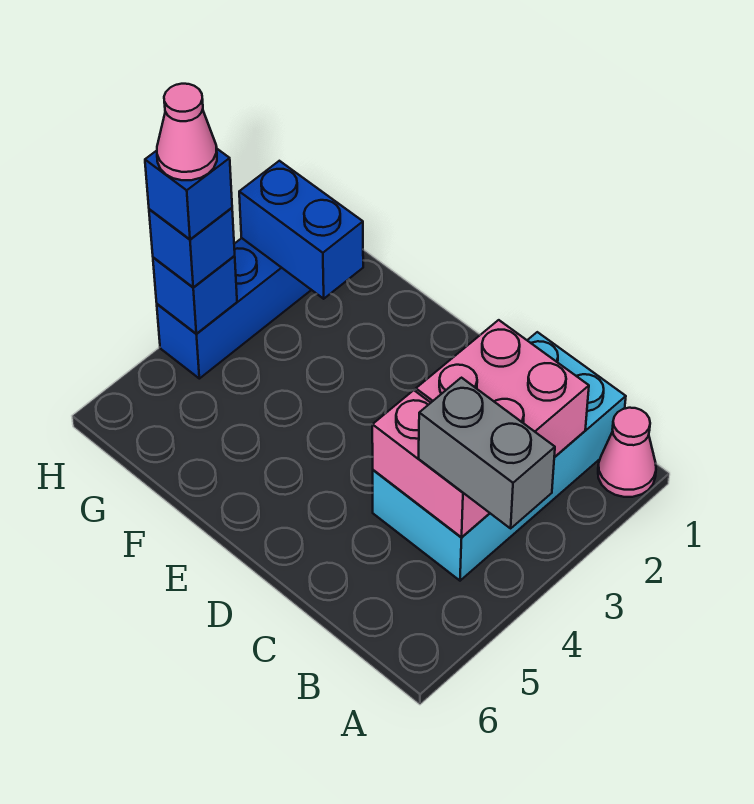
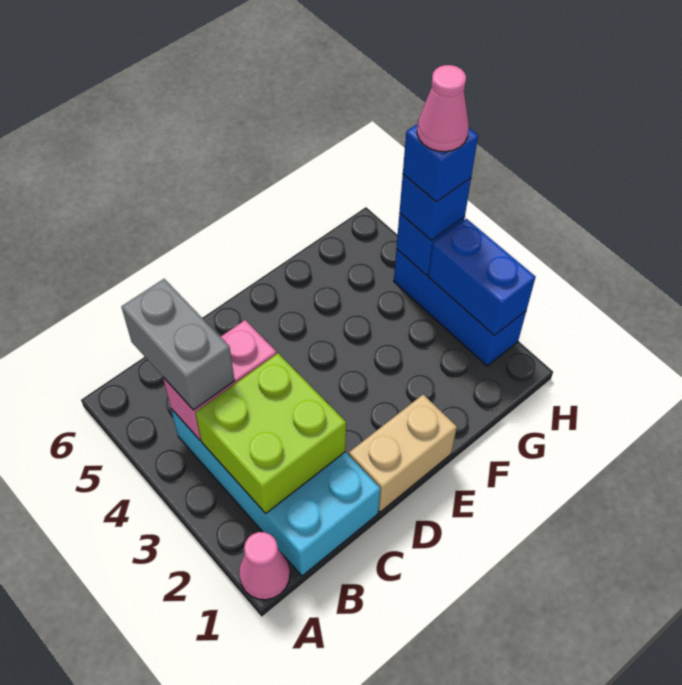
grey 1x2 brick [419,378,555,528] -> grey 1x2 brick turned to [121,279,235,410]
pink 2x2 brick [416,320,589,457] -> lime 2x2 brick [195,353,346,513]
none -> tan 1x2 brick [349,395,457,512]
blue 1x2 brick [239,161,363,299] -> blue 1x2 brick turned to [429,219,535,335]

